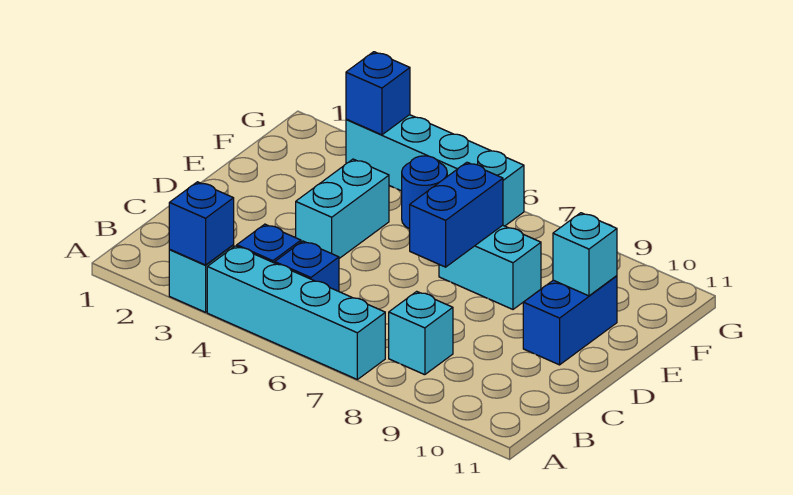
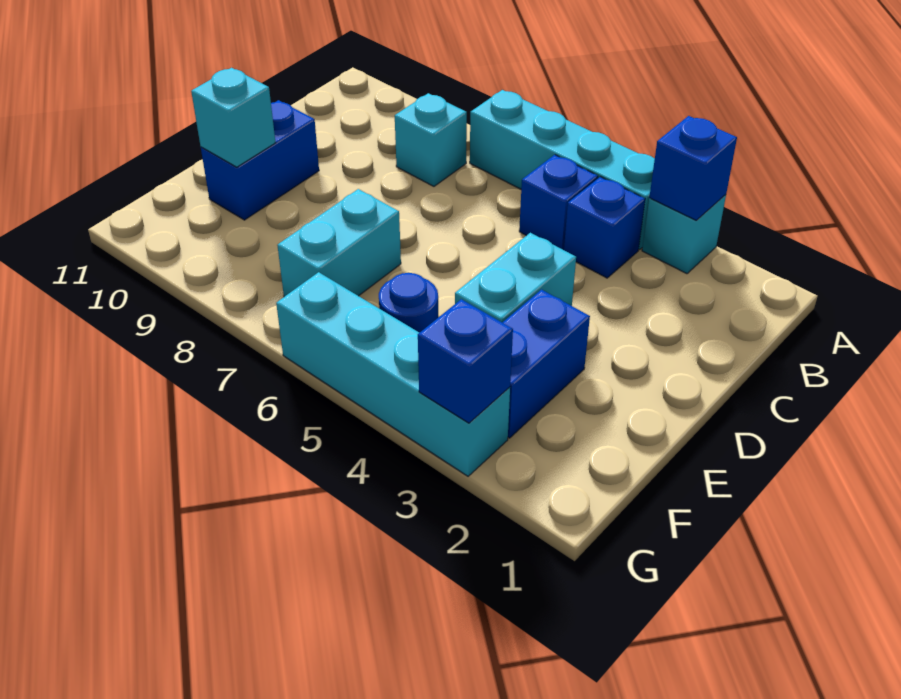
blue 1x2 brick [410,162,503,267] -> blue 1x2 brick moved to [502,290,590,438]
cyan 1x2 brick [439,225,541,309] -> cyan 1x2 brick turned to [277,189,401,297]

